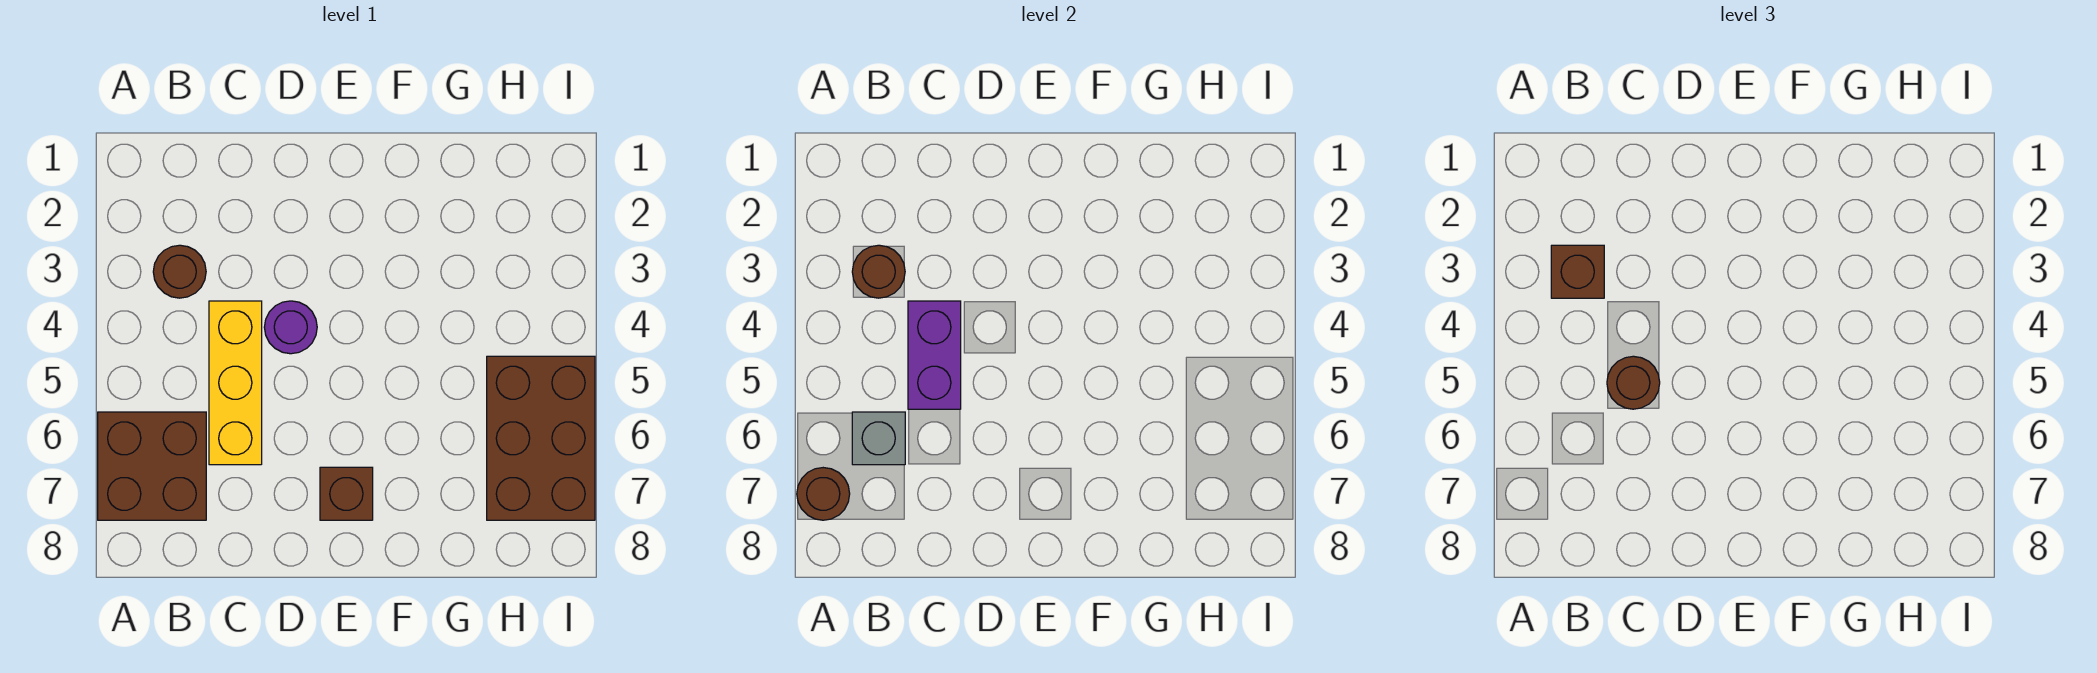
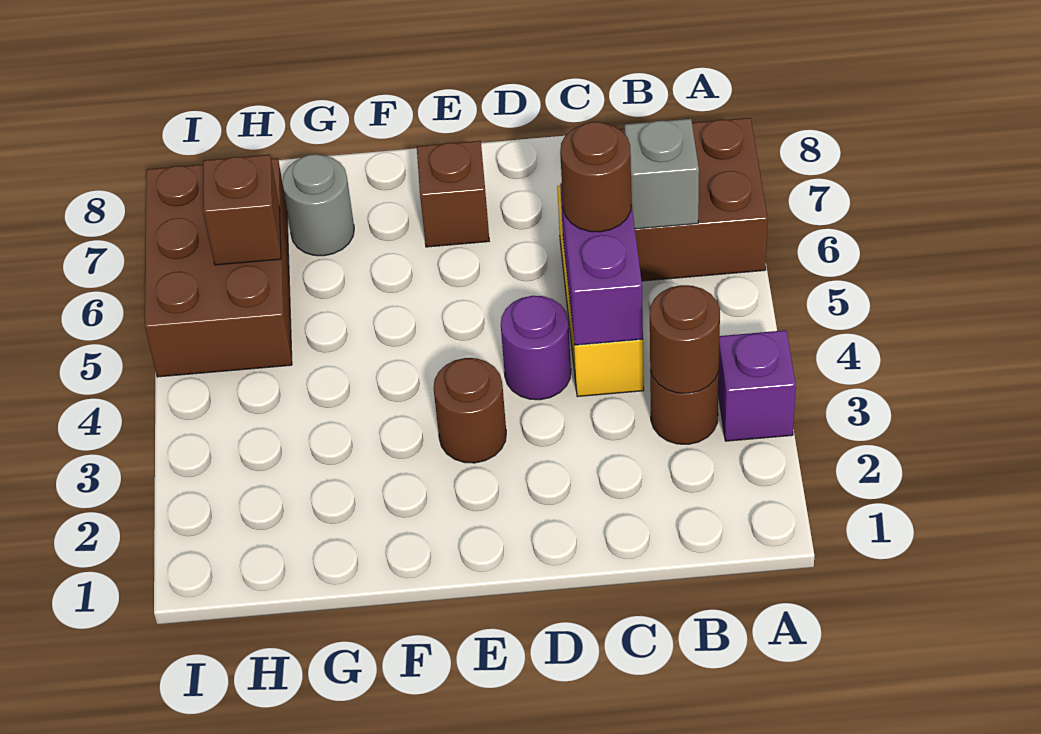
none -> purple 1x1 brick [718,330,796,441]
brown 1x1 round brick [797,468,850,520] -> brown 1x1 round brick moved to [433,358,506,463]
brown 1x1 brick [1551,245,1604,298] -> brown 1x1 brick moved to [203,155,281,265]
none -> grey 1x1 round brick [282,154,354,256]

